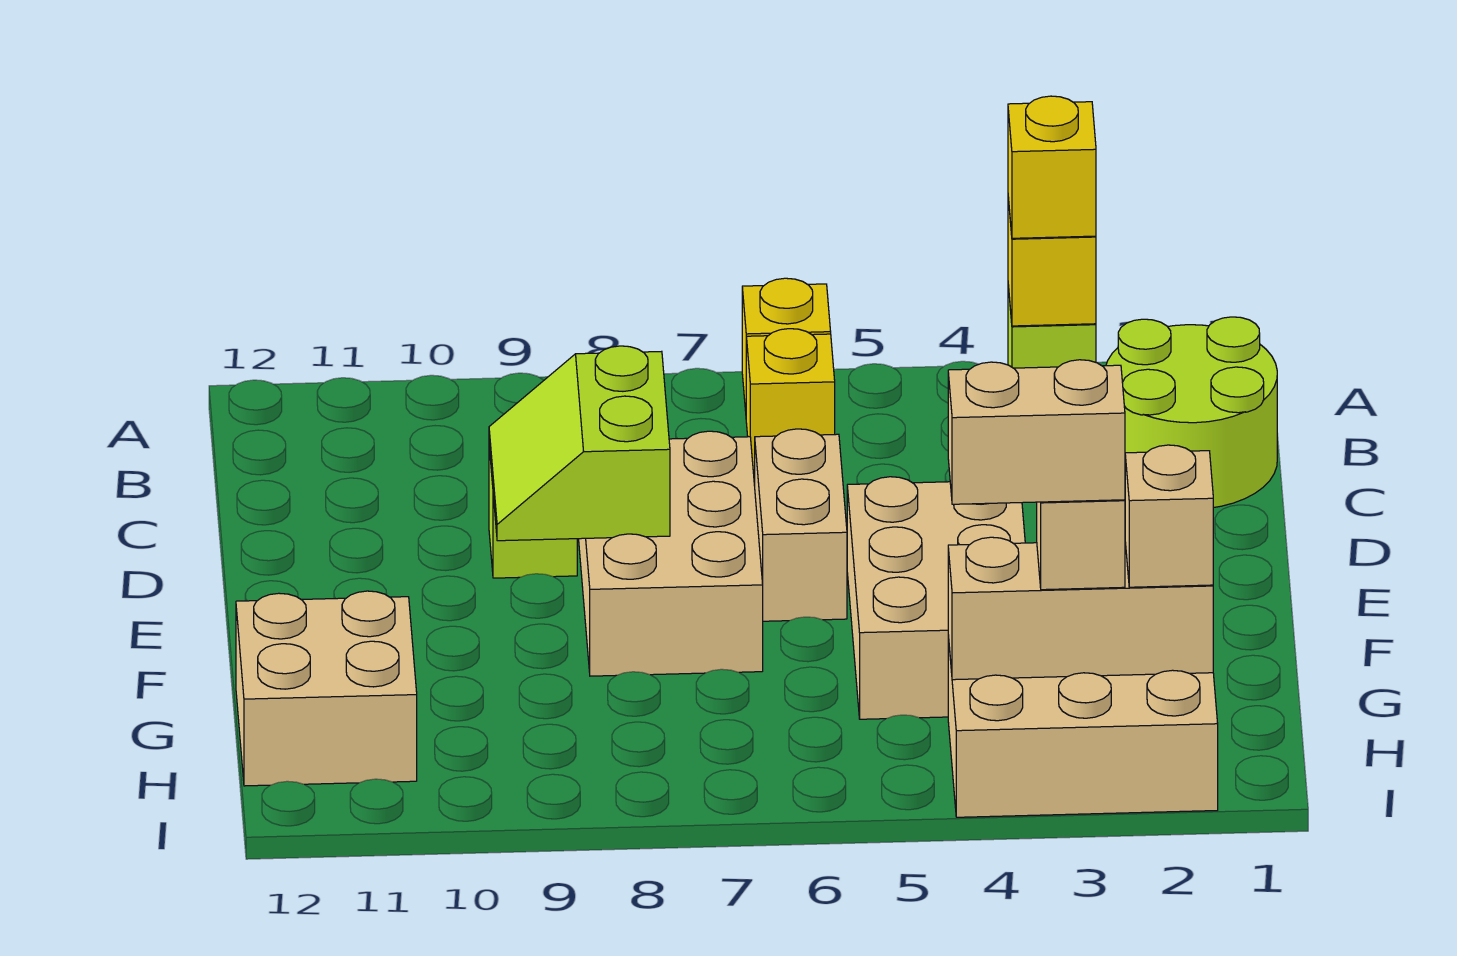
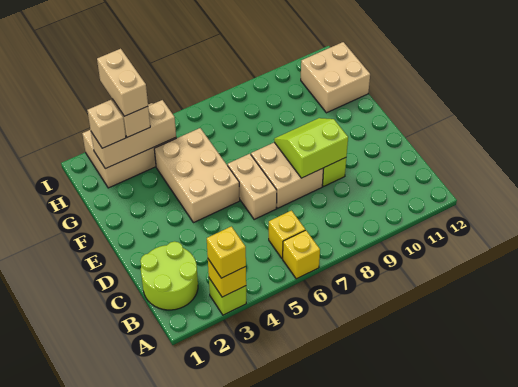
tan 2x3 brick [579,431,763,676] -> tan 2x2 brick [251,142,323,208]
lime 2x2 slope [489,346,670,541] -> lime 2x2 slope turned to [274,118,348,178]
tan 1x2 brick [948,360,1125,504] -> tan 1x2 brick turned to [97,49,148,116]

